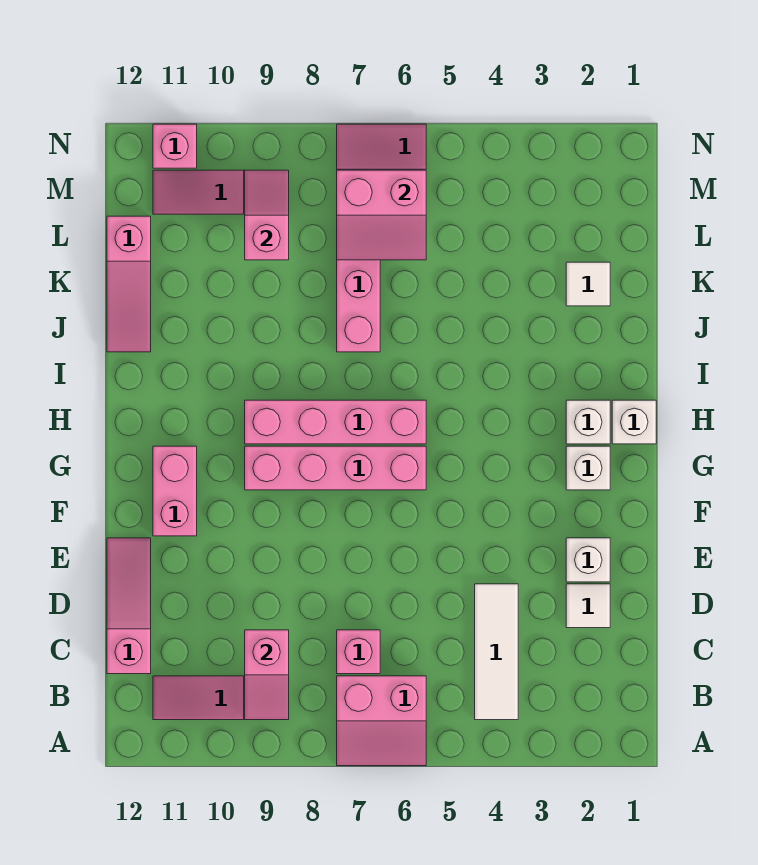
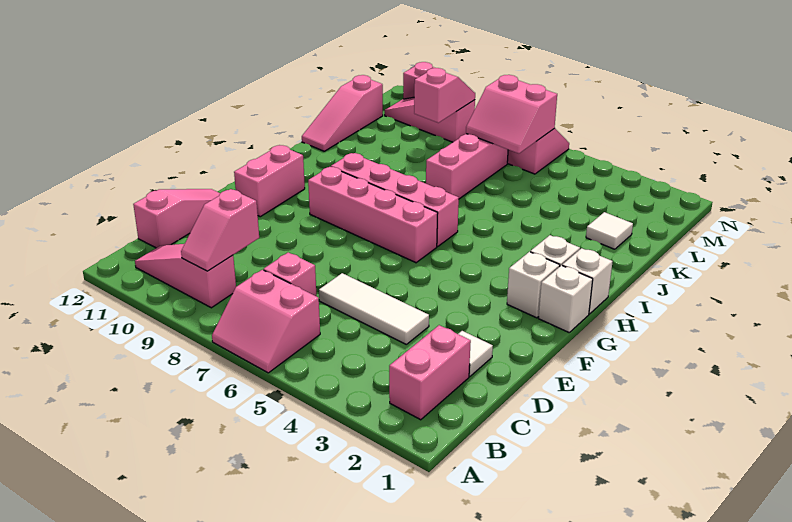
none -> pink 1x2 brick [389,325,471,420]
white 1x3 tile [475,584,518,720] -> white 1x3 tile turned to [319,273,429,344]
white 1x1 brick [566,538,610,582] -> white 1x1 brick moved to [538,265,593,332]

